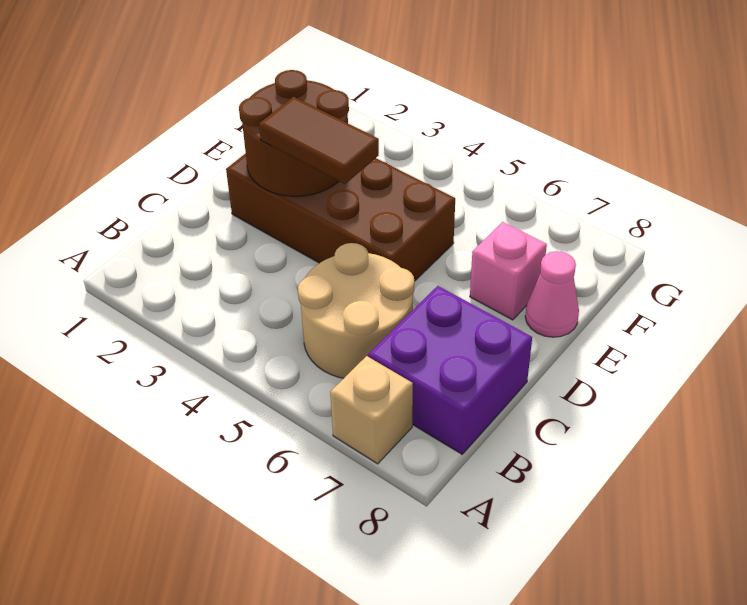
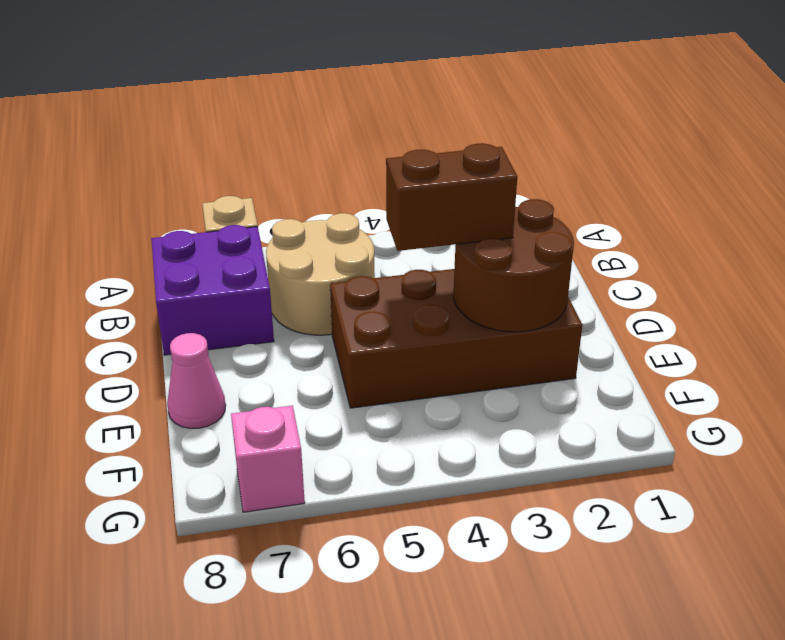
brown 1x2 tile [259,97,379,184] -> brown 1x2 brick [386,143,517,251]
pink 1x1 brick [470,222,547,320] -> pink 1x1 brick moved to [231,406,305,512]

